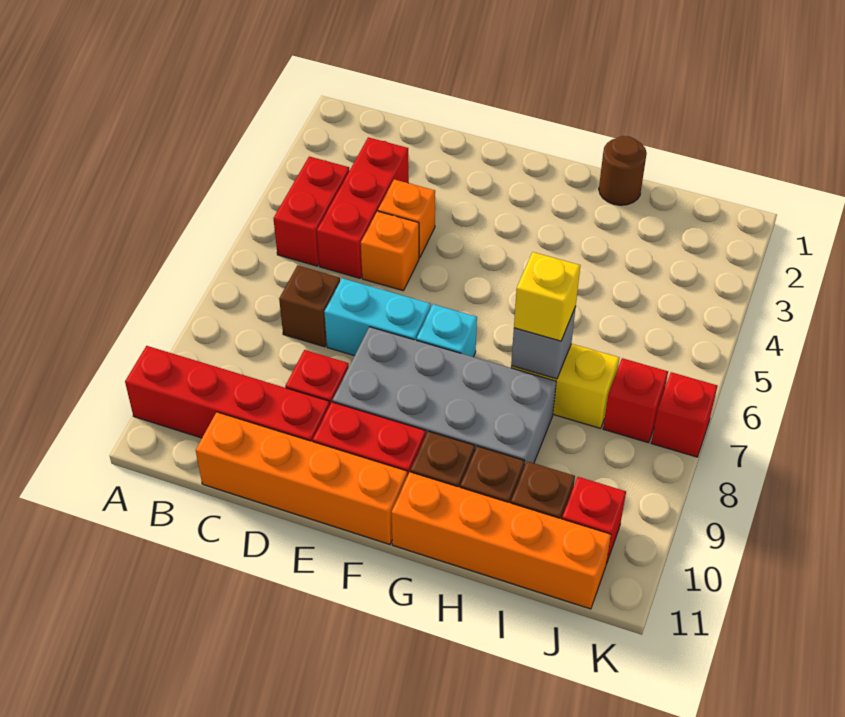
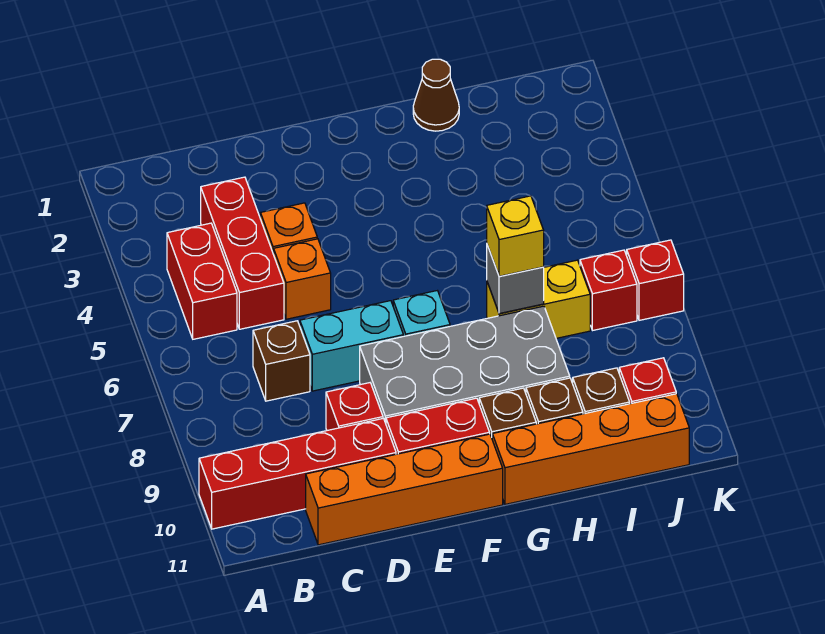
brown 1x1 round brick [599,136,647,205] -> brown 1x1 cone [413,59,459,131]

